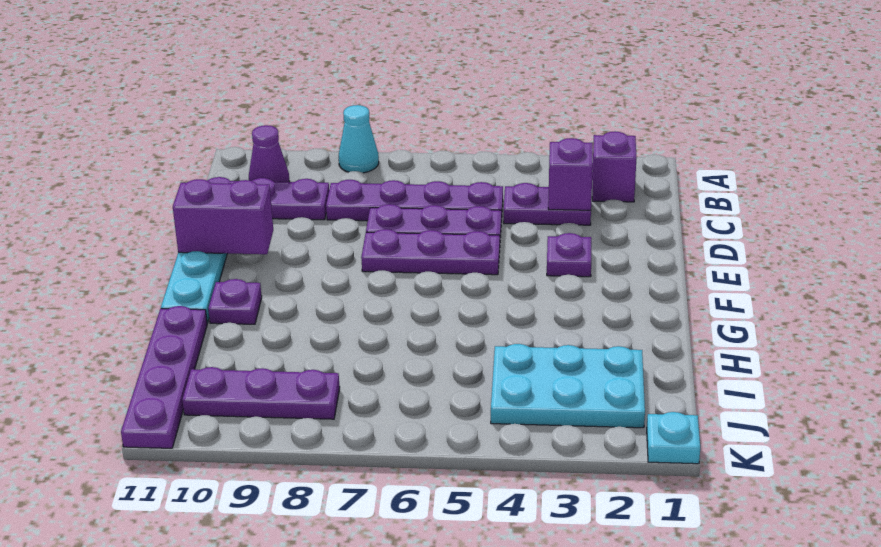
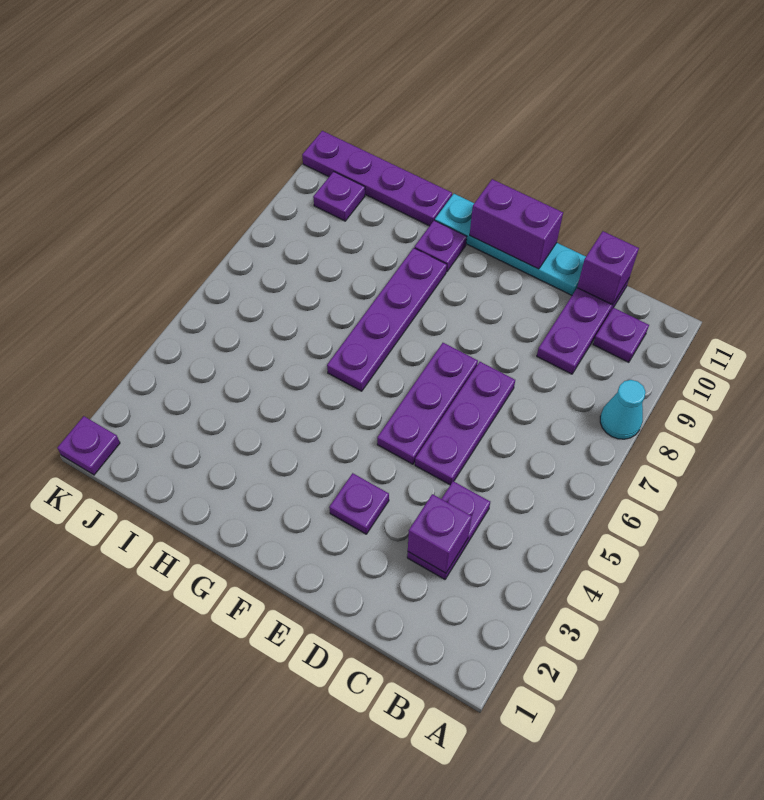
purple 1x1 brick [592,131,637,202] -> purple 1x1 brick moved to [577,231,639,305]
purple 1x1 cone [249,125,290,182] -> purple 1x1 plate [593,308,649,362]
purple 1x4 plate [326,180,503,222] -> purple 1x4 plate moved to [327,248,447,391]
purple 1x2 brick [173,179,273,254] -> purple 1x2 brick turned to [470,179,563,269]
cyan 2x3 plate [491,344,645,428] -> none
purple 1x3 plate [182,367,340,419] -> purple 1x1 plate [313,172,365,221]
cyan 1x1 plate [647,412,700,464] -> purple 1x1 plate [57,416,120,475]

